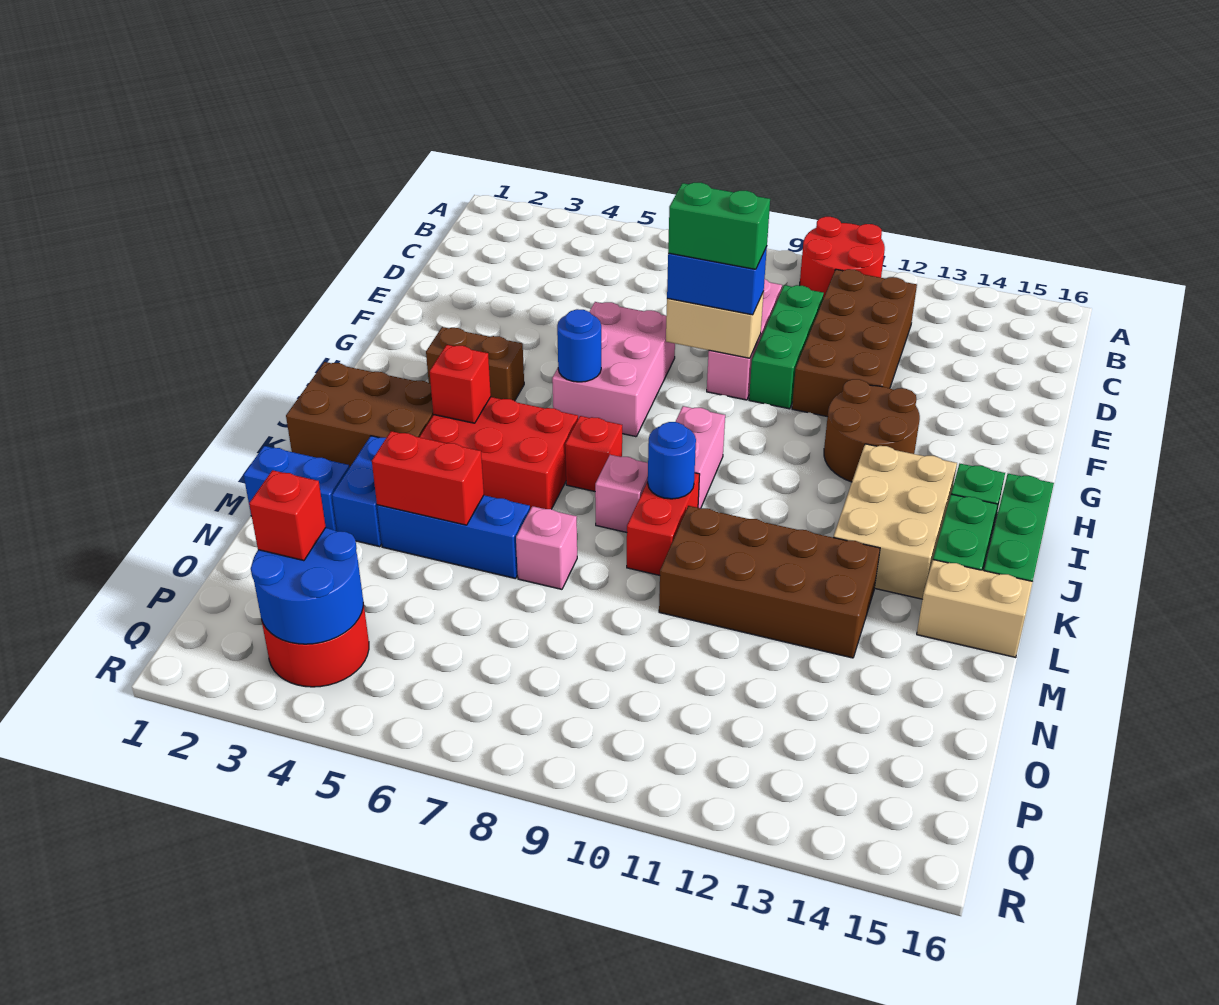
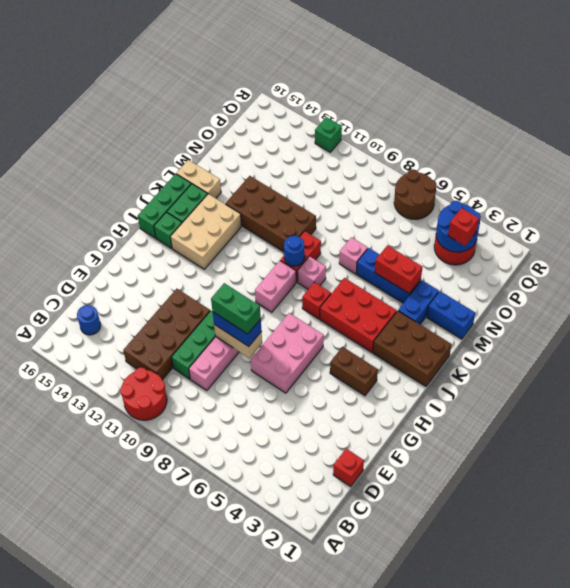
brown 2x2 round brick [824,379,920,482] -> brown 2x2 round brick moved to [394,169,437,219]
blue 1x1 round brick [557,309,601,382] -> blue 1x1 round brick moved to [77,305,101,335]
red 1x1 brick [430,345,491,423] -> red 1x1 brick moved to [333,449,364,487]
none -> green 1x1 brick [315,117,342,152]

